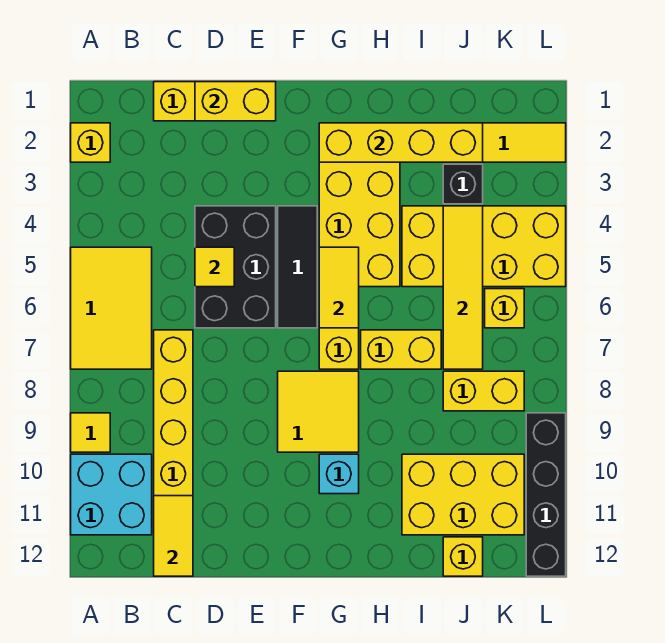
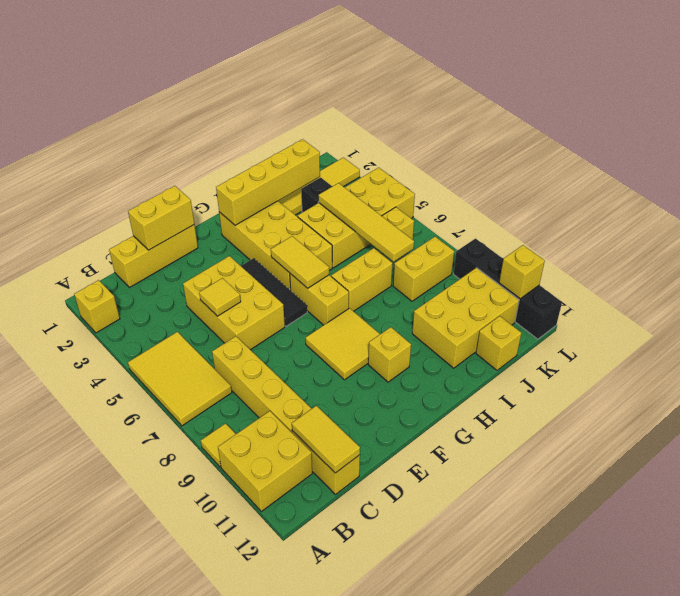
cyan 2x2 brick [71,454,152,535] -> yellow 2x2 brick [218,411,312,511]
black 2x3 brick [195,206,276,328] -> yellow 2x3 brick [183,256,285,350]
cyan 1x1 brick [319,454,359,494] -> yellow 1x1 brick [368,327,411,382]
none -> yellow 1x1 brick [499,245,545,299]

